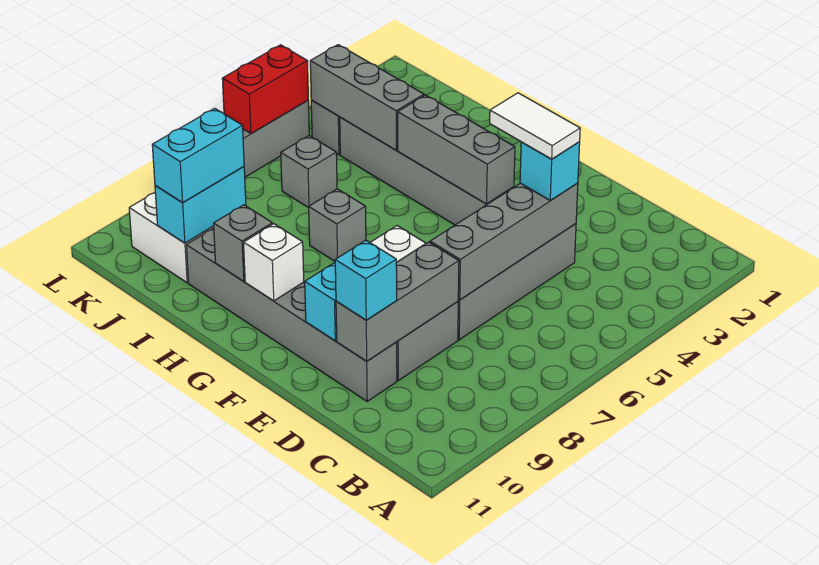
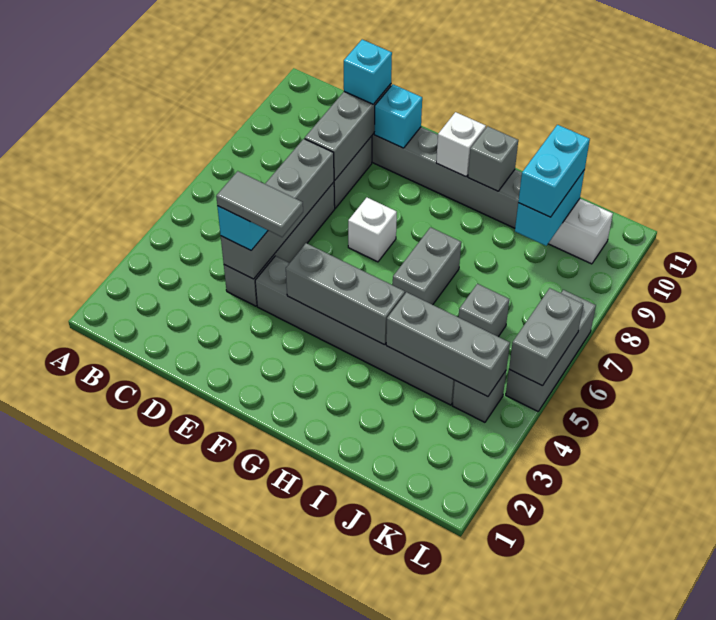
white 1x2 tile [490,93,580,159] -> grey 1x2 tile [216,171,303,237]
grey 1x1 brick [309,189,366,261] -> grey 1x2 brick [393,227,461,305]
red 1x2 brick [222,45,308,134] -> grey 1x2 brick [509,288,583,386]

